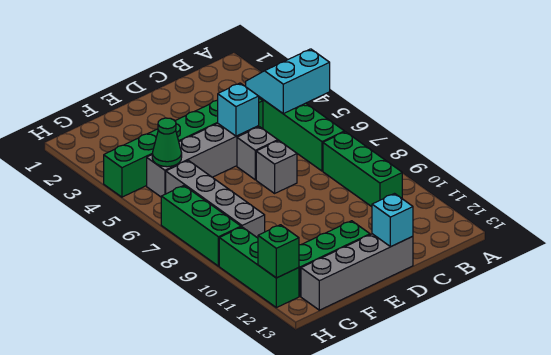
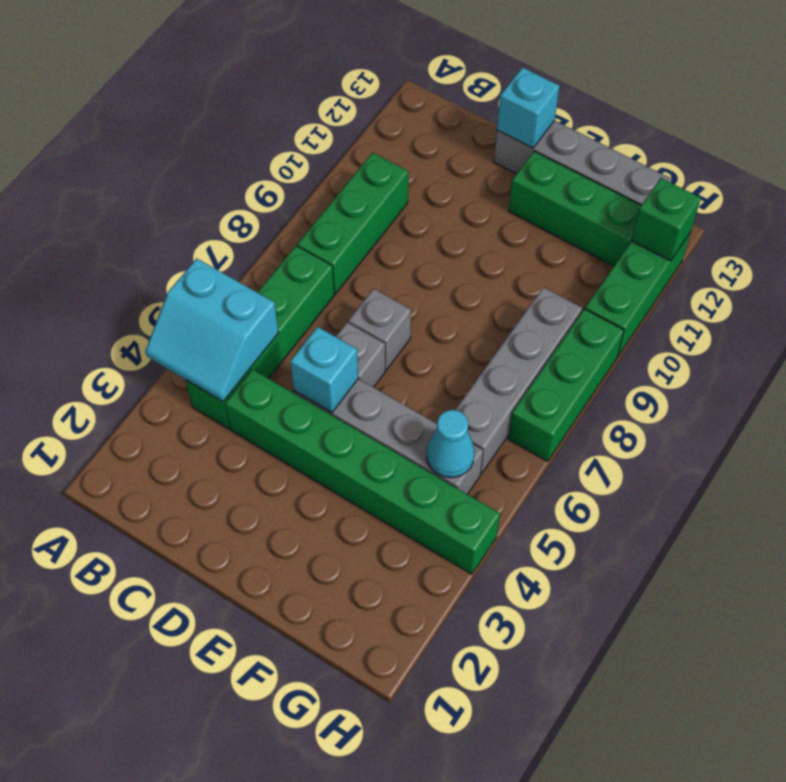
green 1x1 cone [152,118,182,167] -> cyan 1x1 cone [427,410,475,478]

